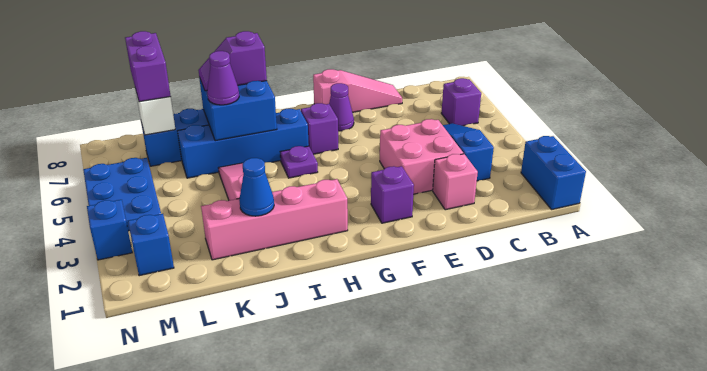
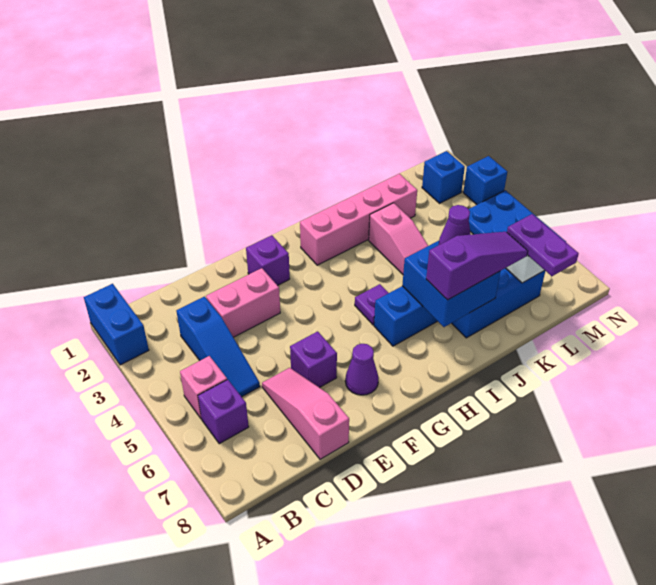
pink 1x1 brick [433,154,478,210] -> pink 1x1 brick moved to [180,356,227,419]
pink 2x2 brick [380,119,463,194] -> pink 1x2 brick [206,268,280,337]
pink 1x3 slope [313,69,402,112] -> pink 1x3 slope turned to [262,368,349,459]
purple 1x1 brick [301,103,338,154] -> purple 1x1 brick moved to [290,331,337,388]
purple 1x2 slope [199,31,267,91] -> purple 1x3 slope [426,232,528,300]
blue 1x1 cone [239,158,274,216] -> none
purple 1x2 brick [125,31,171,102] -> purple 1x2 plate [507,214,579,276]

